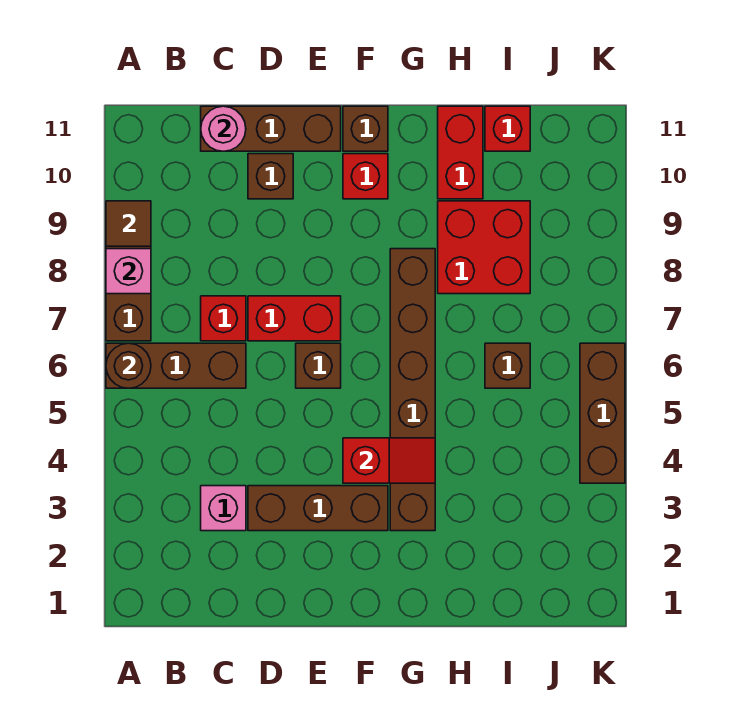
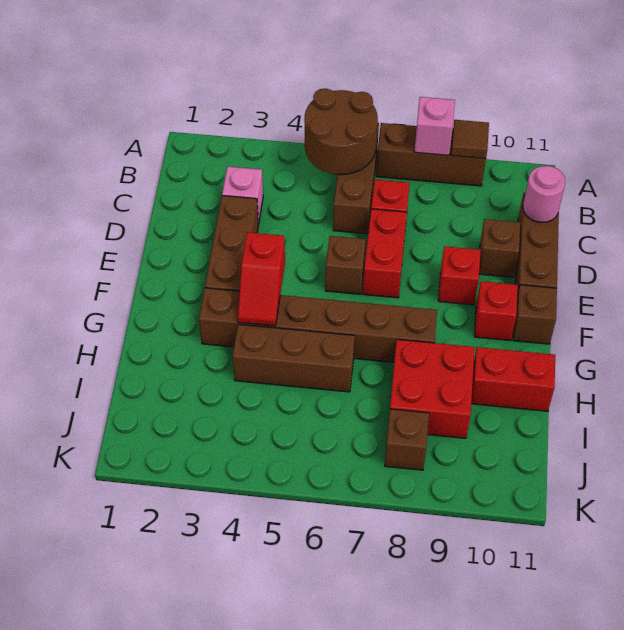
brown 1x1 round brick [106,343,151,388] -> brown 2x2 round brick [304,88,378,175]
brown 1x1 brick [485,343,530,388] -> brown 1x1 brick moved to [385,409,429,470]
red 1x1 brick [485,106,530,151] -> red 1x1 brick moved to [438,246,480,305]
brown 1x3 brick [580,343,625,483] -> brown 1x3 brick moved to [233,324,355,392]

